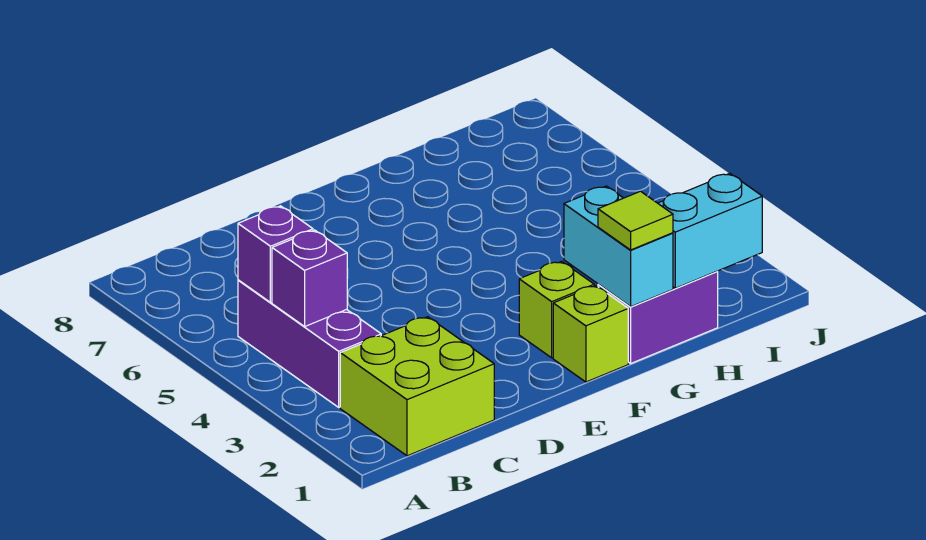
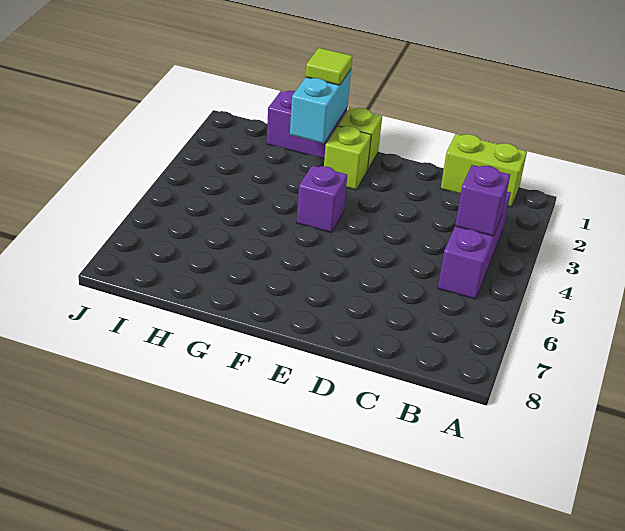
lime 2x2 brick [340,317,494,456] -> lime 1x2 brick [441,134,527,207]
purple 1x1 brick [238,206,313,302] -> purple 1x1 brick moved to [297,165,347,233]
cyan 1x2 brick [658,173,762,288] -> none

